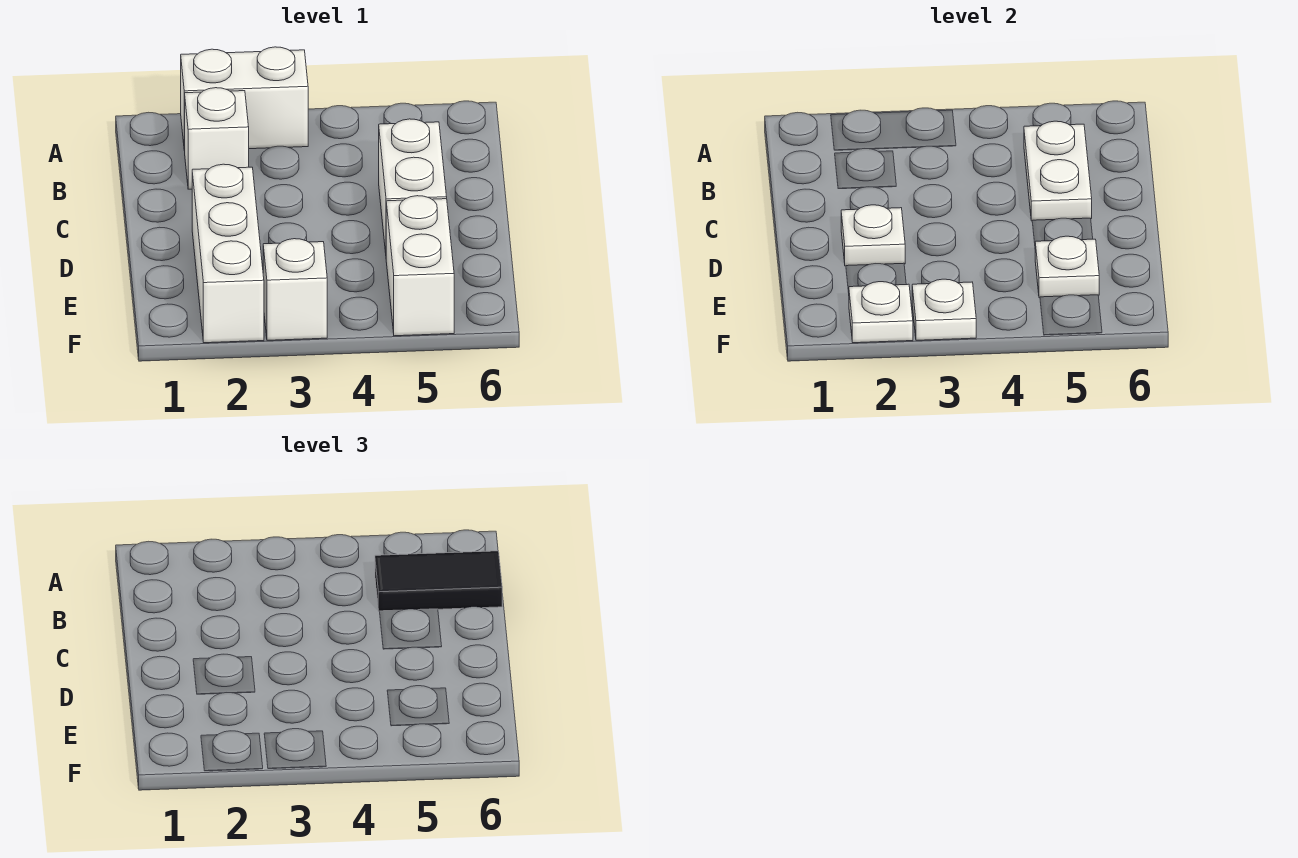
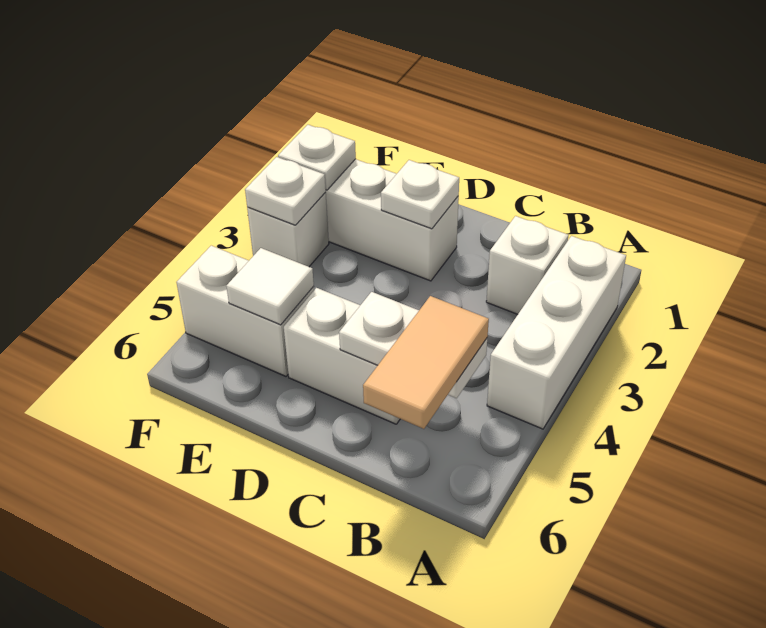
white 1x2 brick [181,47,308,151] -> white 1x3 brick [487,236,626,429]
black 1x2 tile [375,551,502,611] -> tan 1x2 tile [363,296,489,429]
white 1x1 plate [1035,236,1099,297] -> white 1x1 tile [226,248,314,325]

